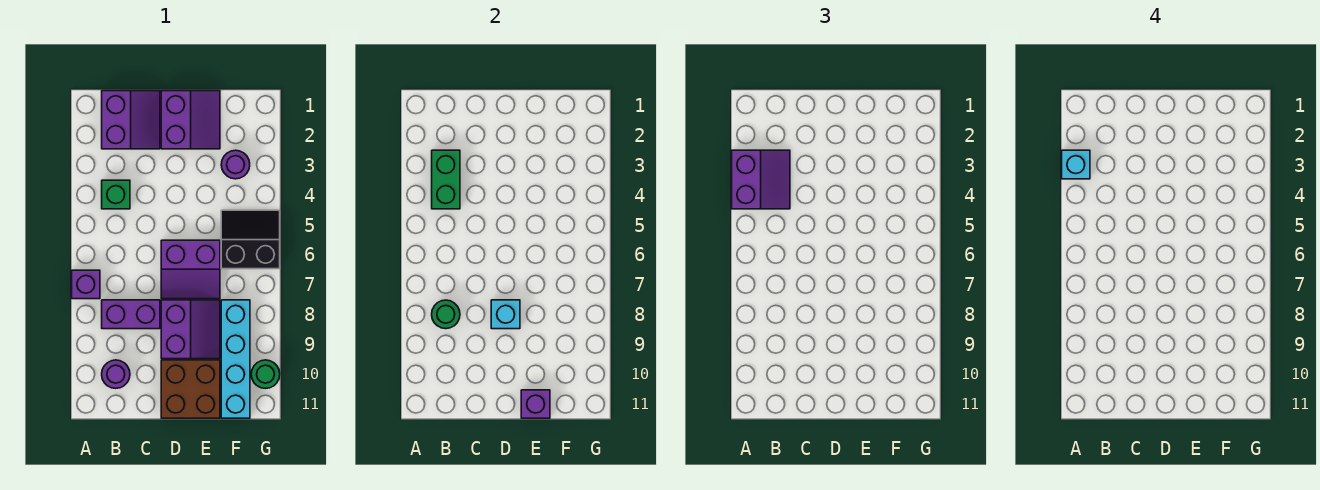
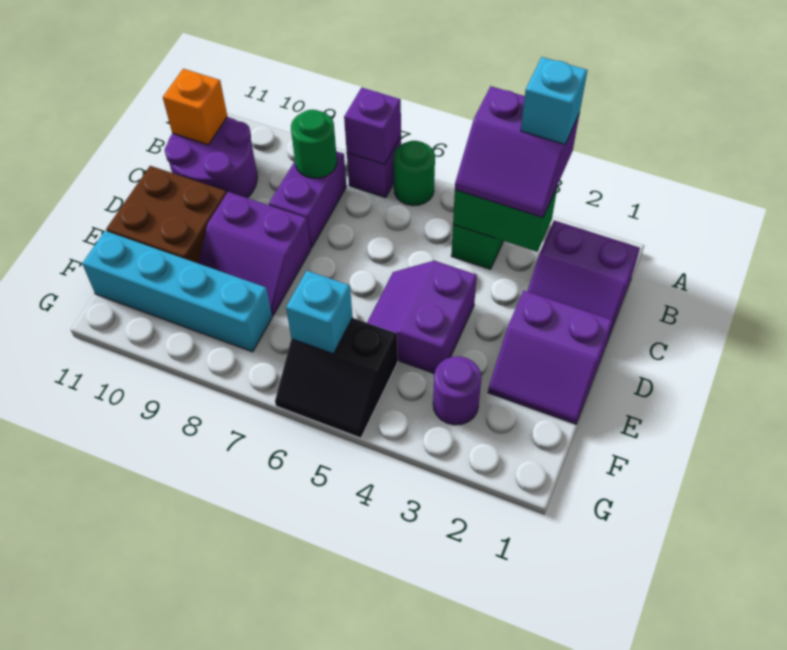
purple 1x1 round brick [102,360,130,388] -> purple 2x2 round brick [165,117,257,198]
none -> orange 1x1 brick [163,69,227,145]
purple 2x2 slope [161,240,220,299] -> purple 2x2 slope moved to [367,261,477,374]
cyan 1x1 brick [491,300,520,329] -> cyan 1x1 brick moved to [286,271,353,354]
purple 1x1 brick [521,390,550,418] -> purple 1x1 brick moved to [344,88,401,165]
black 2x2 slope [221,210,280,269] -> black 2x2 slope turned to [275,318,398,438]
green 1x1 round brick [251,360,280,388] -> green 1x1 round brick moved to [393,141,435,206]

